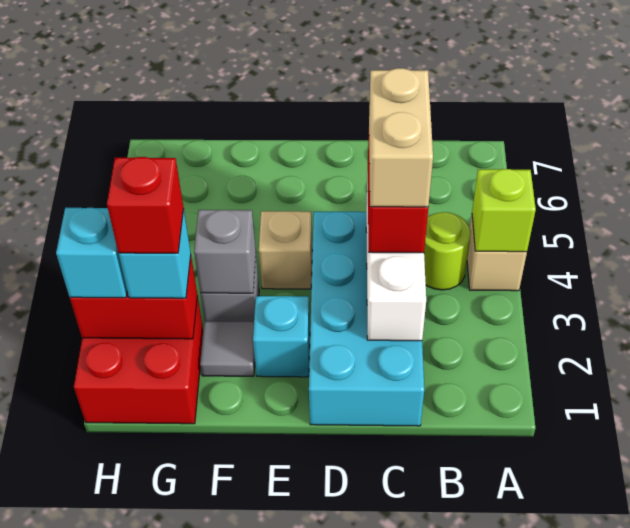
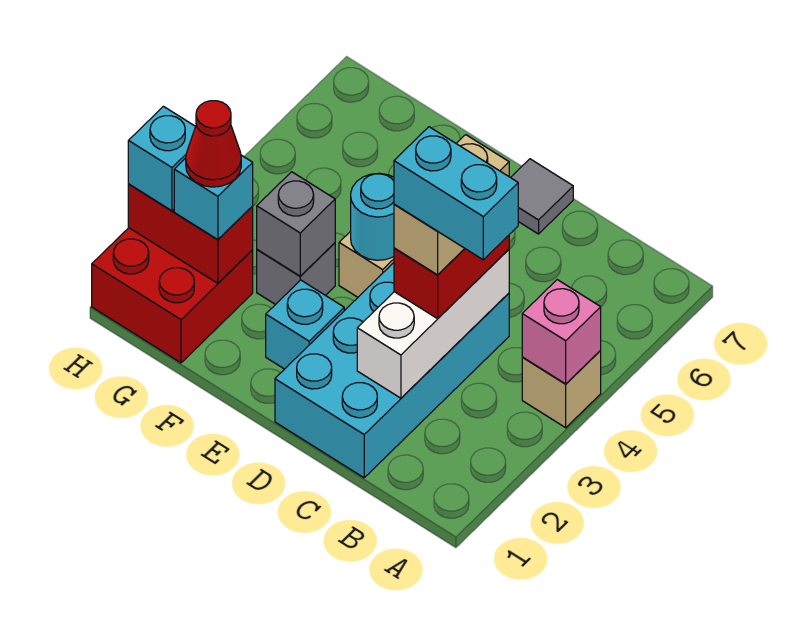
lime 1x1 brick [472,169,536,252] -> pink 1x1 brick [522,280,601,384]
none -> cyan 1x2 brick [394,127,518,260]
lime 1x1 round brick [424,212,471,290] -> none
none -> cyan 1x1 round brick [351,173,394,260]
grey 1x1 tile [200,321,255,376] -> grey 1x1 tile moved to [511,159,573,234]
red 1x1 brick [107,157,184,253] -> red 1x1 cone [186,101,241,187]

